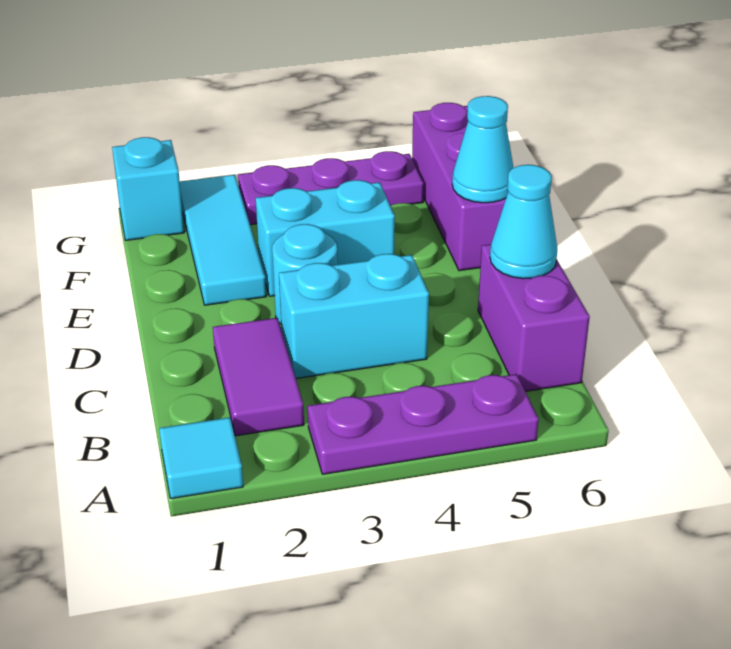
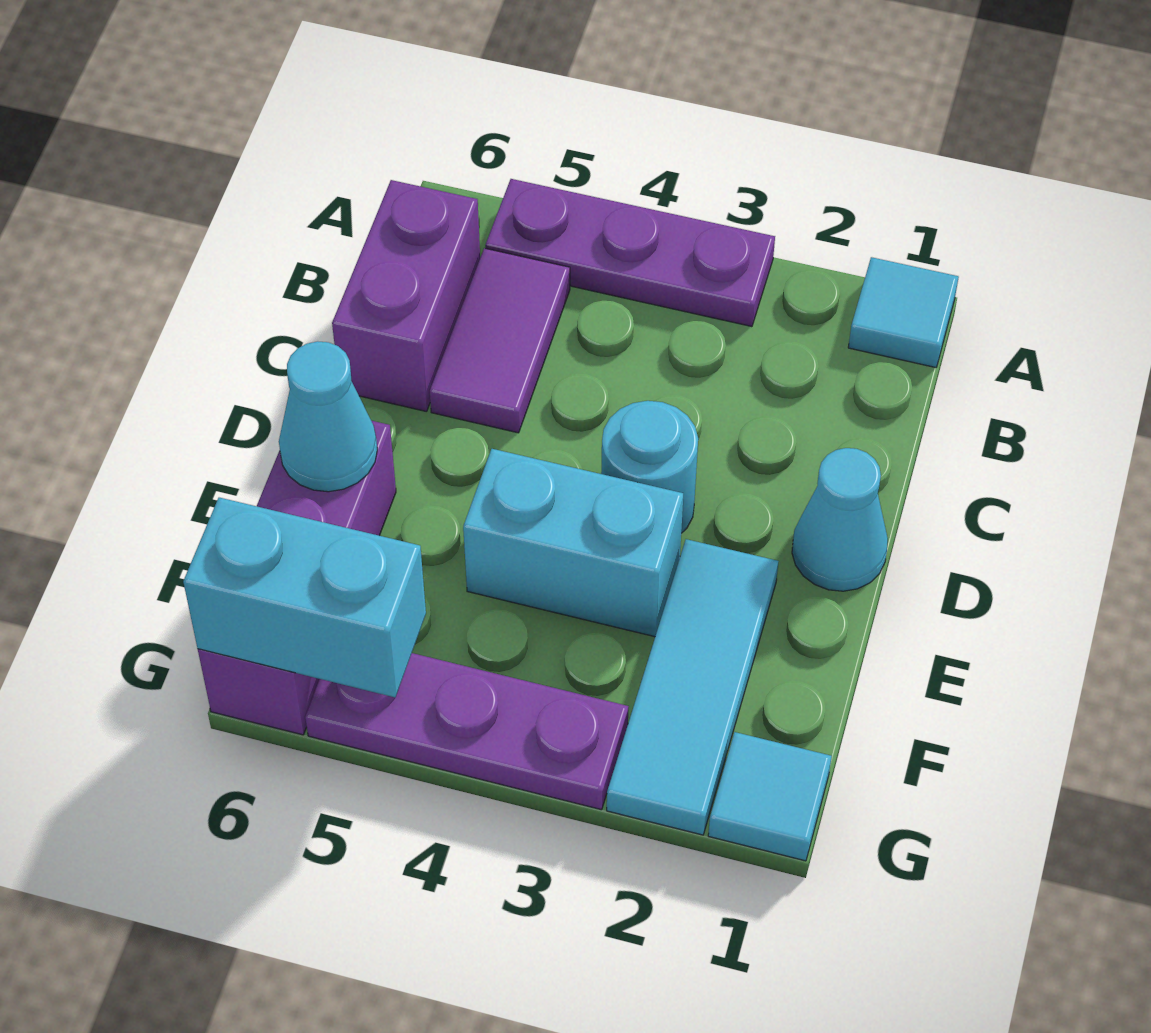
purple 1x2 tile [213,318,304,436] -> purple 1x2 tile moved to [430,248,570,433]
cyan 1x2 brick [279,254,429,378] -> cyan 1x2 brick moved to [183,498,426,697]
cyan 1x1 cone [490,165,558,279] -> cyan 1x1 cone moved to [792,448,888,591]
cyan 1x1 brick [112,137,184,240] -> cyan 1x1 tile [708,732,832,861]

